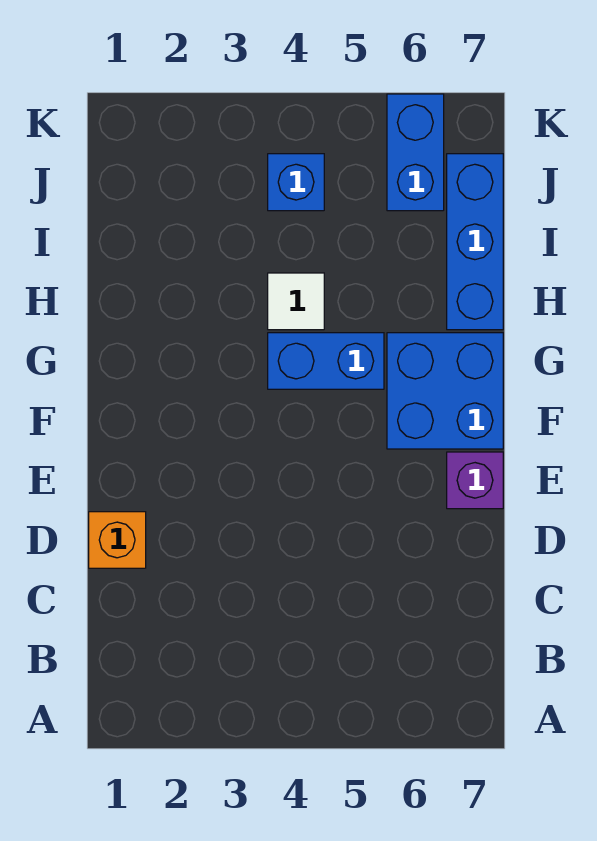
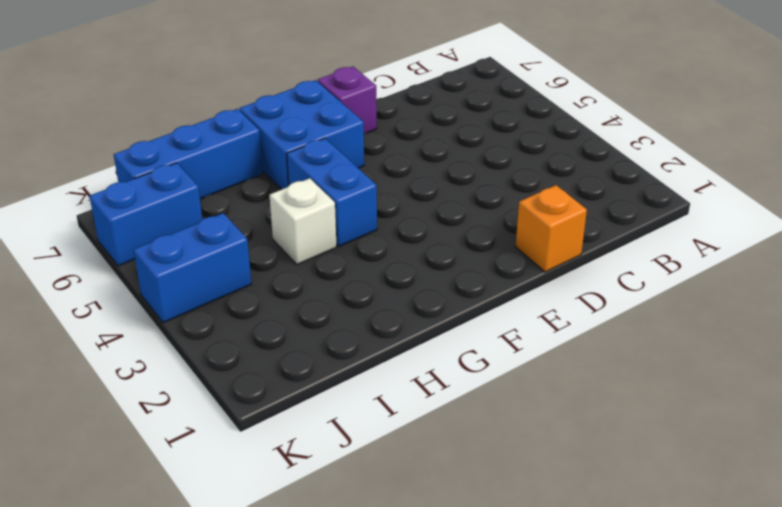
white 1x1 tile [268,273,324,330] -> white 1x1 brick [269,178,337,265]
blue 1x1 brick [268,154,324,211] -> blue 1x2 brick [134,213,251,323]

